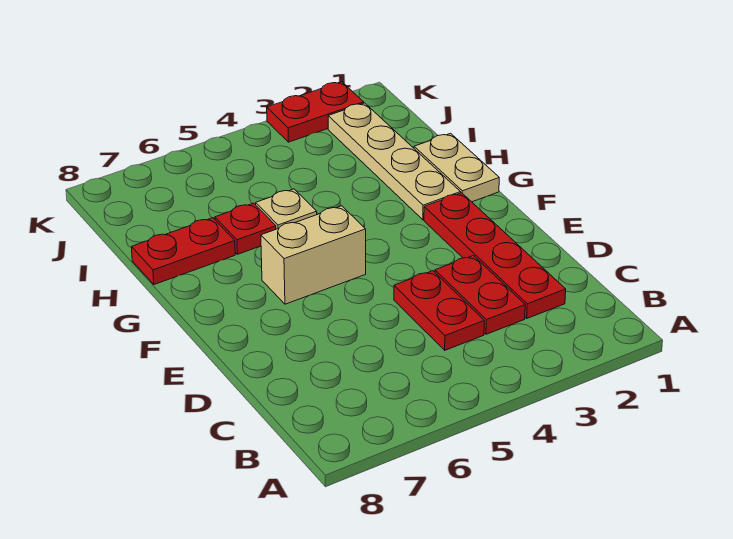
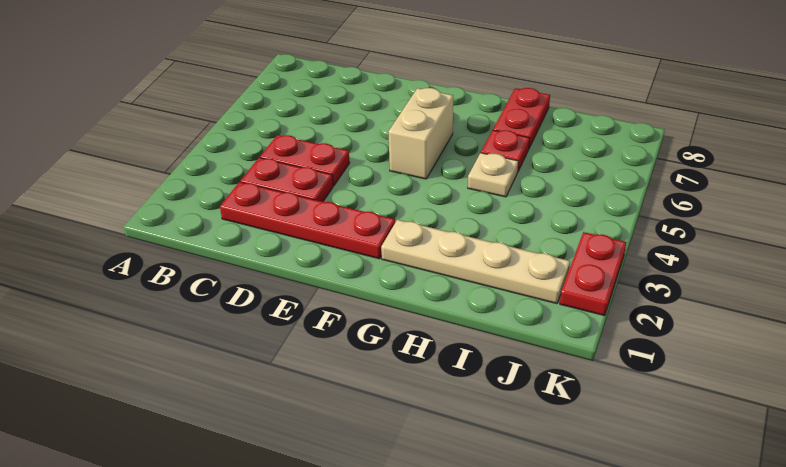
tan 1x2 plate [414,133,499,202] -> none

